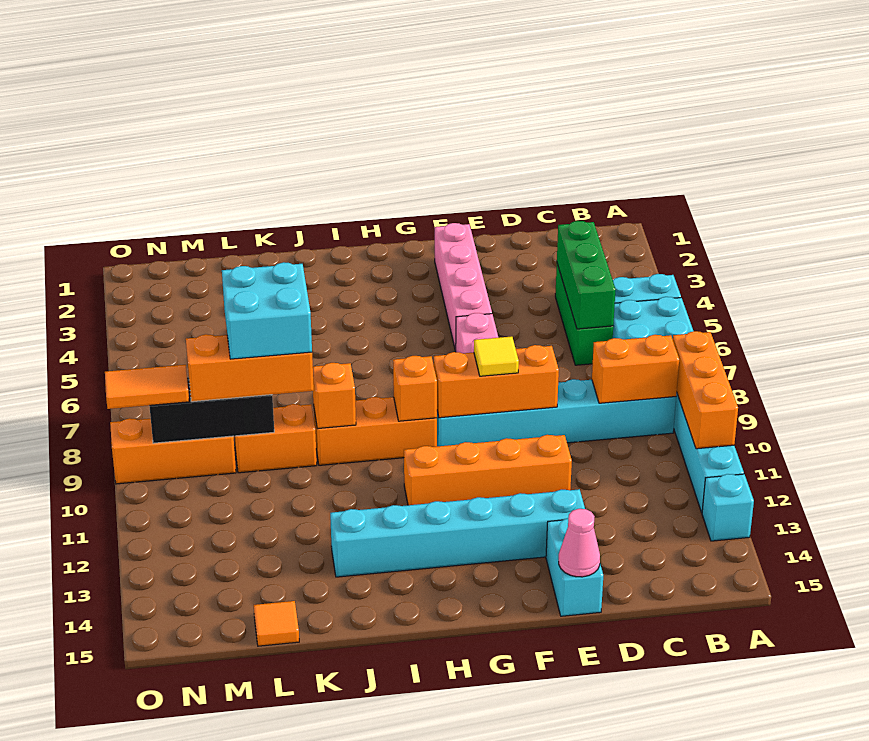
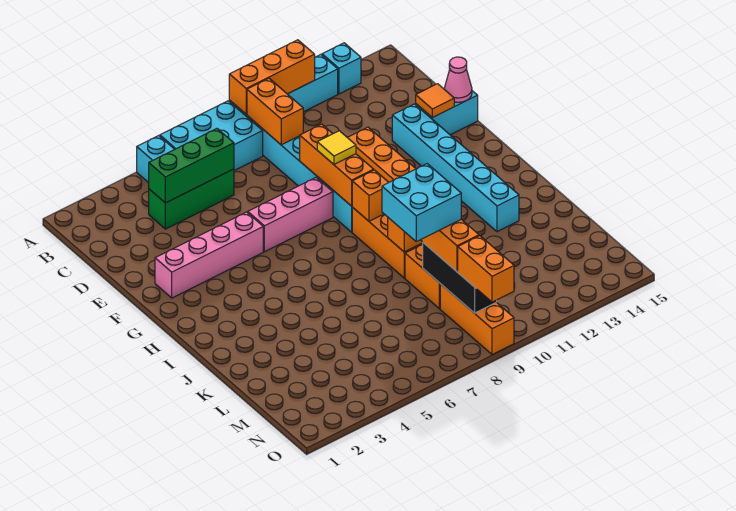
orange 1x1 tile [254,601,299,646] -> orange 1x1 tile moved to [416,84,454,118]
orange 1x2 tile [105,365,189,409] -> orange 1x2 brick [458,236,514,302]

